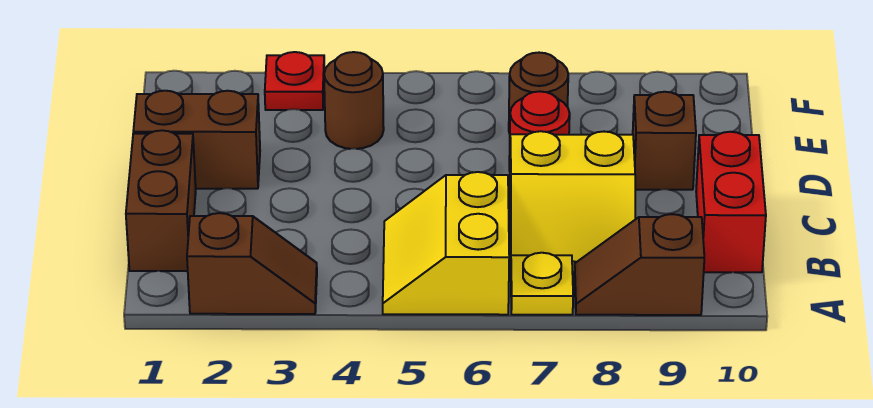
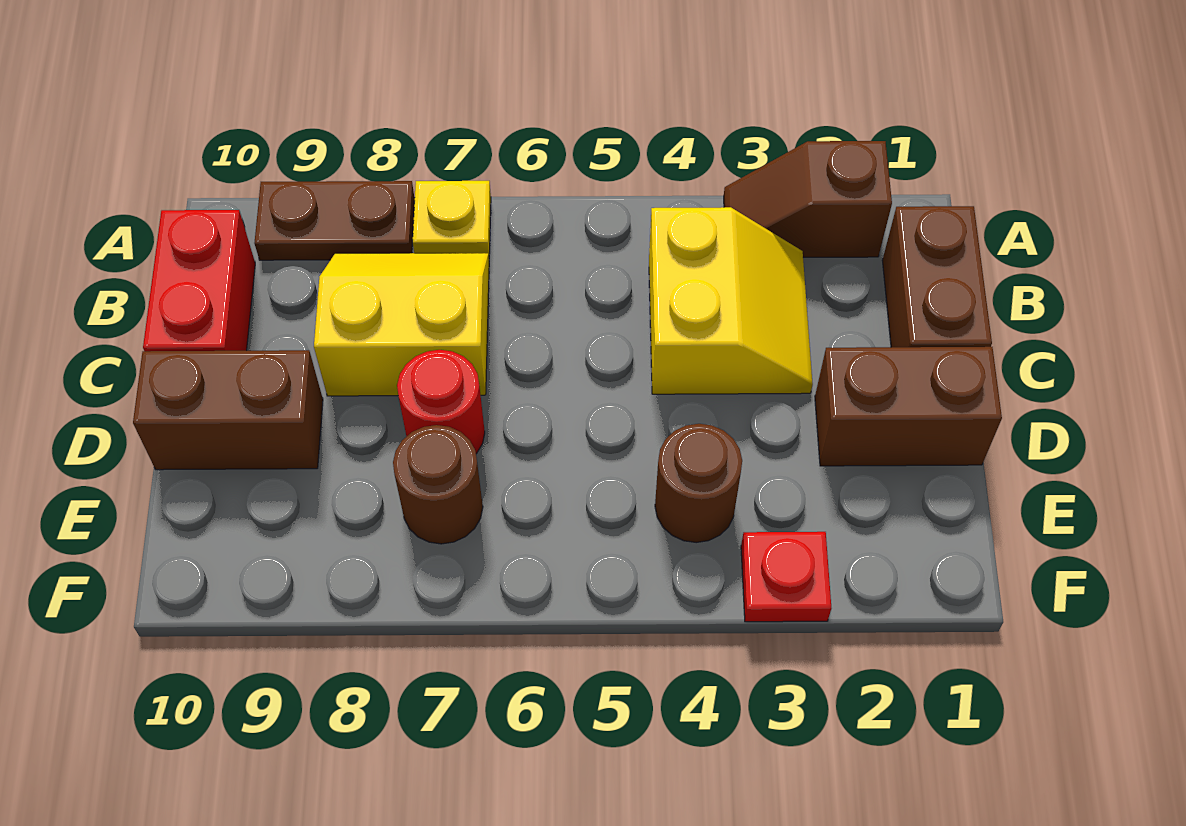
yellow 2x2 slope [383,172,509,315] -> yellow 2x2 slope moved to [649,207,813,394]
brown 1x2 slope [574,214,704,315] -> brown 1x2 plate [254,181,415,260]
brown 1x1 brick [633,92,696,190] -> brown 1x2 brick [133,350,323,470]

